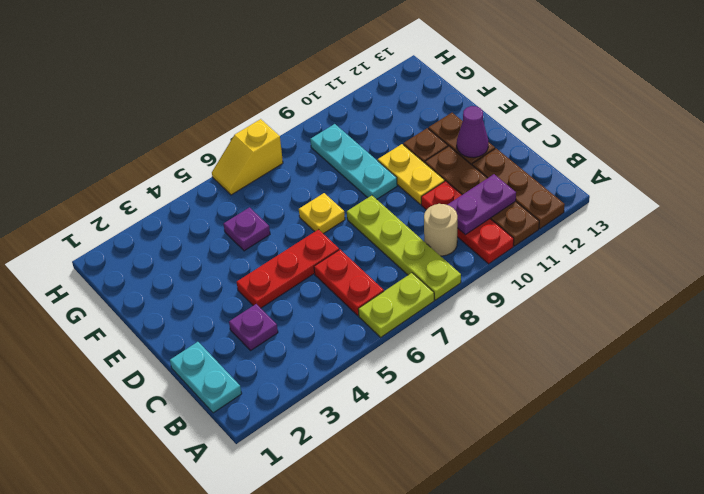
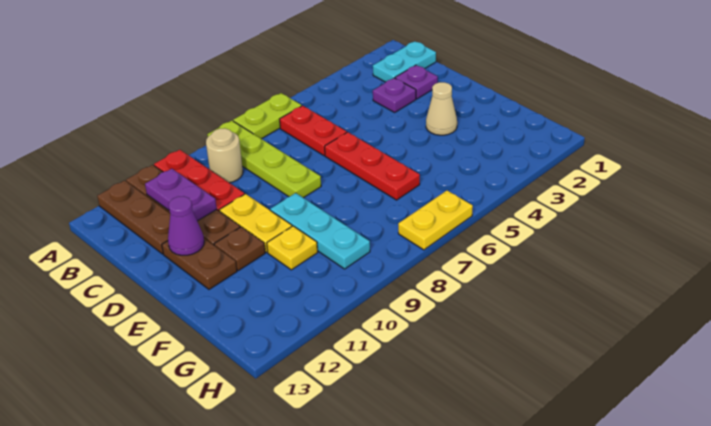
cyan 1x2 plate [170,342,242,413] -> cyan 1x2 plate turned to [373,41,436,82]
purple 1x2 plate [448,174,516,235] -> purple 1x2 plate turned to [145,169,217,221]
red 1x3 plate [237,229,339,308] -> red 1x3 plate turned to [325,132,420,200]
none -> tan 1x1 cone [426,82,457,135]
yellow 1x1 plate [299,193,345,234] -> yellow 1x1 plate moved to [267,226,318,270]
purple 1x1 plate [224,207,270,251] -> purple 1x1 plate moved to [395,65,438,99]
yellow 1x2 slope [212,119,283,195] -> yellow 1x2 plate [398,191,473,250]

